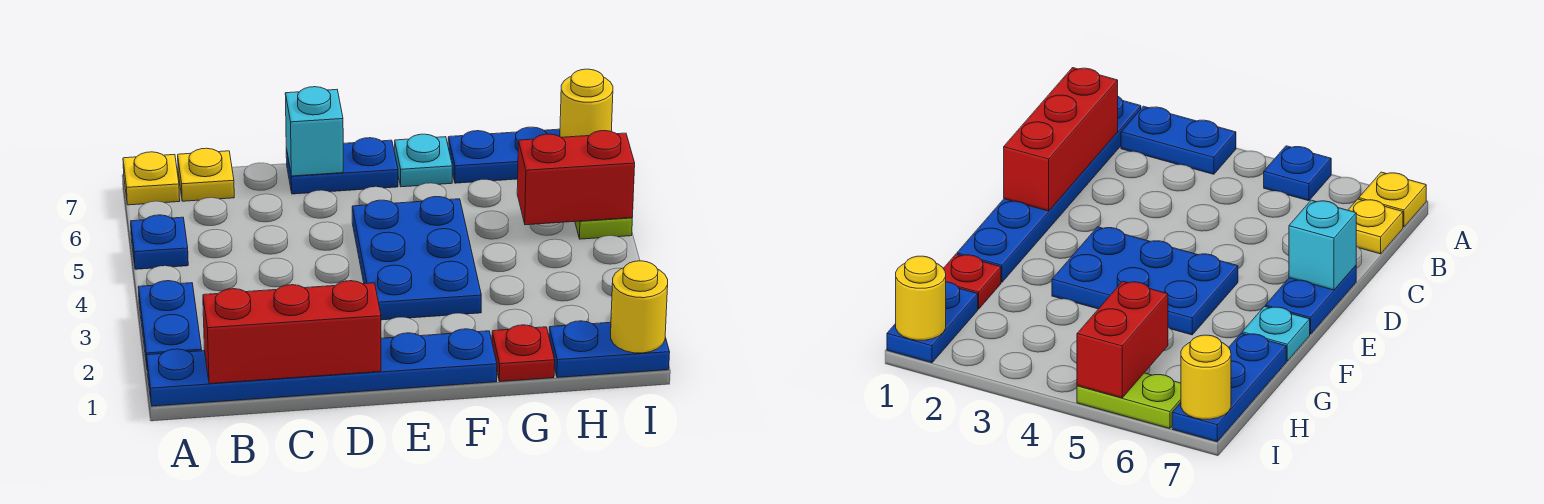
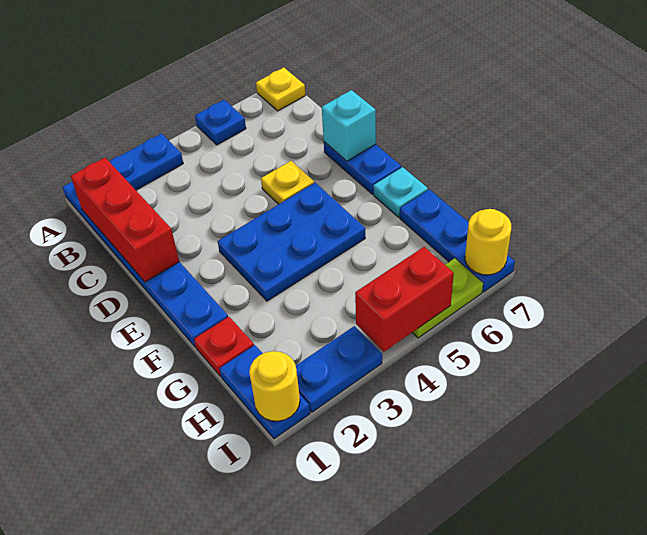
yellow 1x1 plate [178,148,234,201] -> yellow 1x1 plate moved to [261,161,314,204]
red 1x2 brick [517,131,635,225] -> red 1x2 brick turned to [355,247,454,352]
none -> blue 1x2 plate [296,326,382,412]

